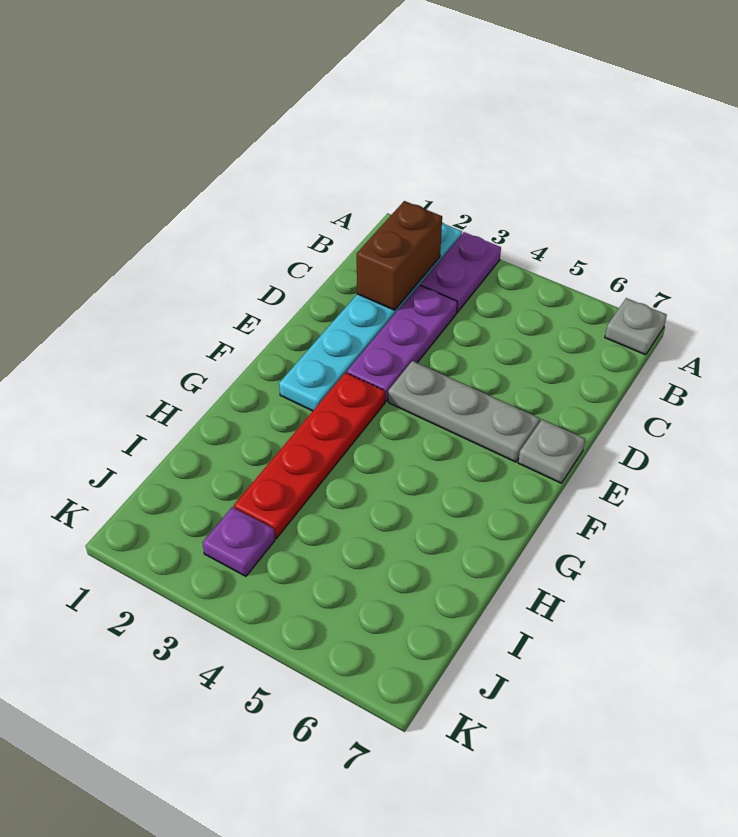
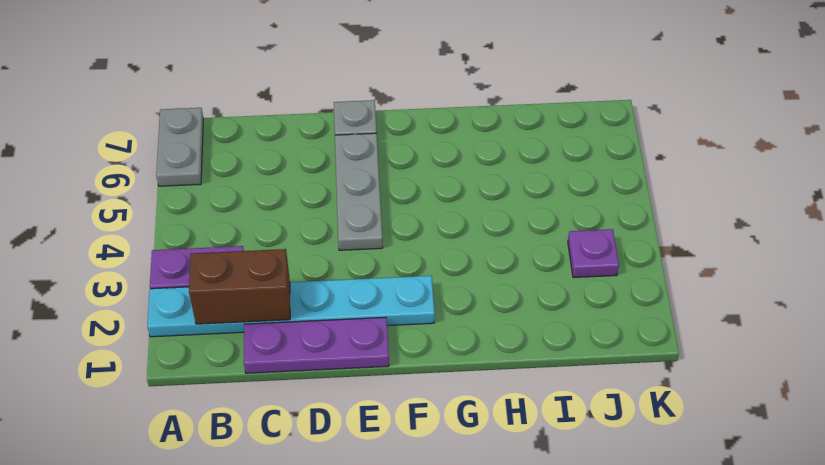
grey 1x1 plate [605,298,667,355] -> grey 1x2 plate [156,108,203,186]
purple 1x3 plate [347,285,457,401] -> purple 1x3 plate moved to [244,317,389,373]
red 1x4 plate [234,373,385,538] -> none

